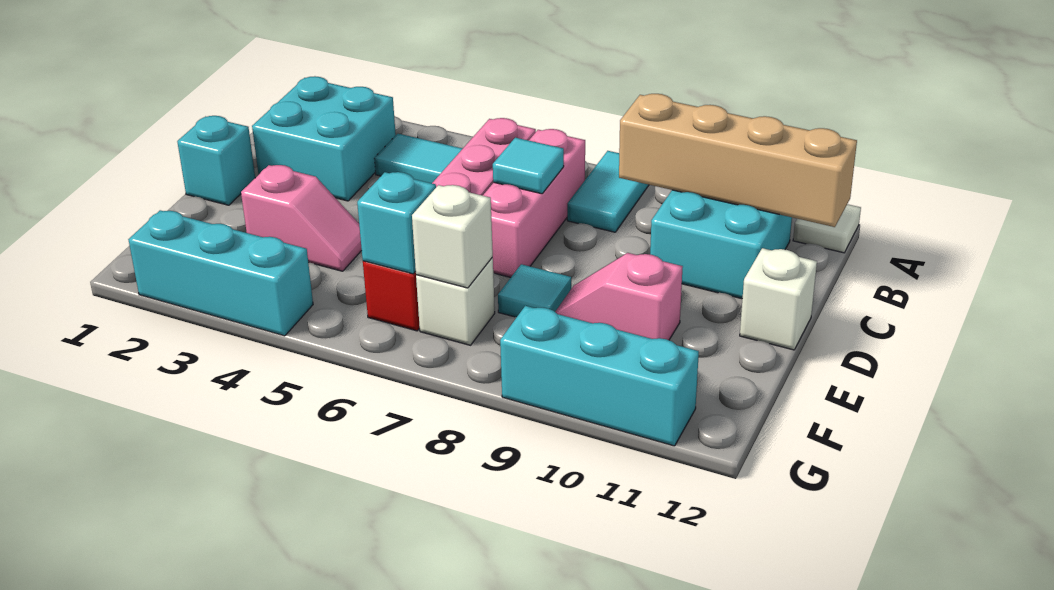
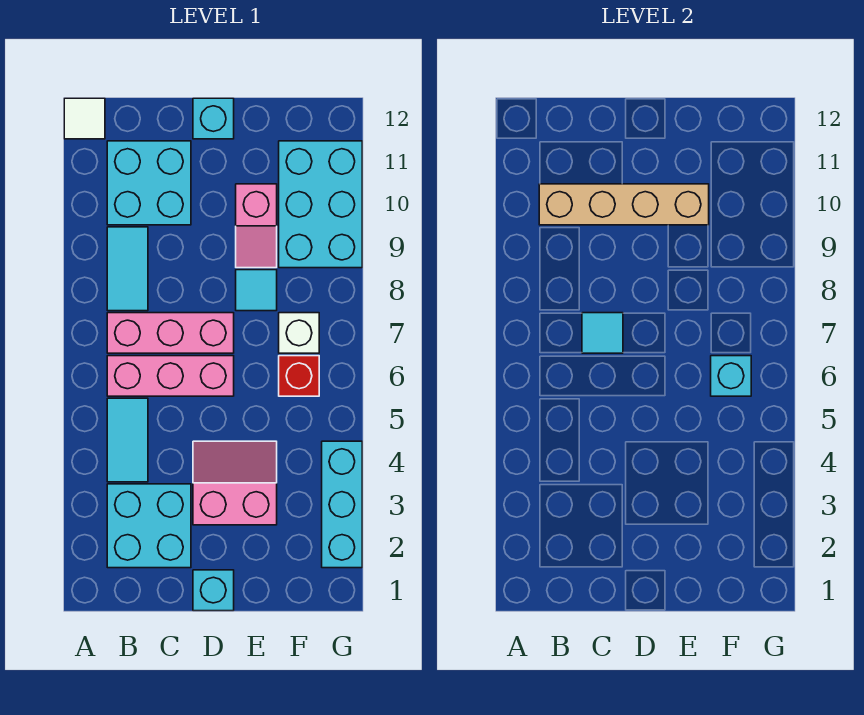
cyan 1x2 tile [567,151,649,232] -> cyan 1x2 tile turned to [107,227,148,311]
tan 1x4 brick [619,94,857,227] -> tan 1x4 brick turned to [539,184,709,225]
white 1x1 brick [740,248,817,350] -> cyan 1x1 brick [193,98,234,139]
pink 1x2 slope [241,165,362,271] -> pink 2x2 slope [193,441,277,525]
white 1x1 brick [412,185,493,288] -> none
cyan 1x3 brick [500,306,699,446] -> cyan 2x3 brick [279,141,362,268]

